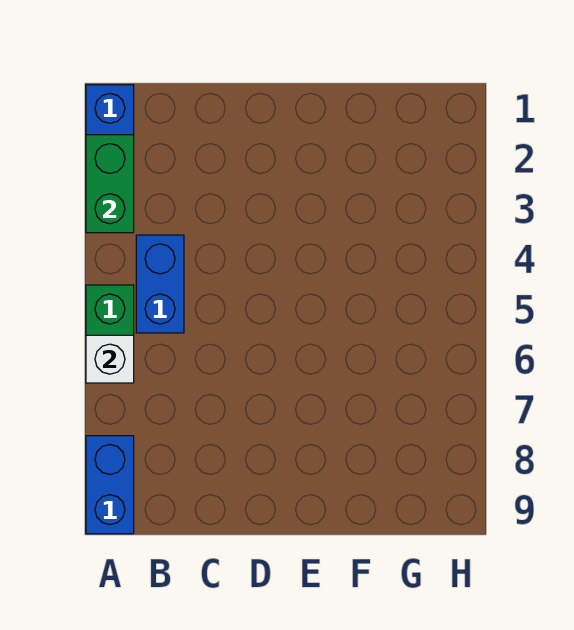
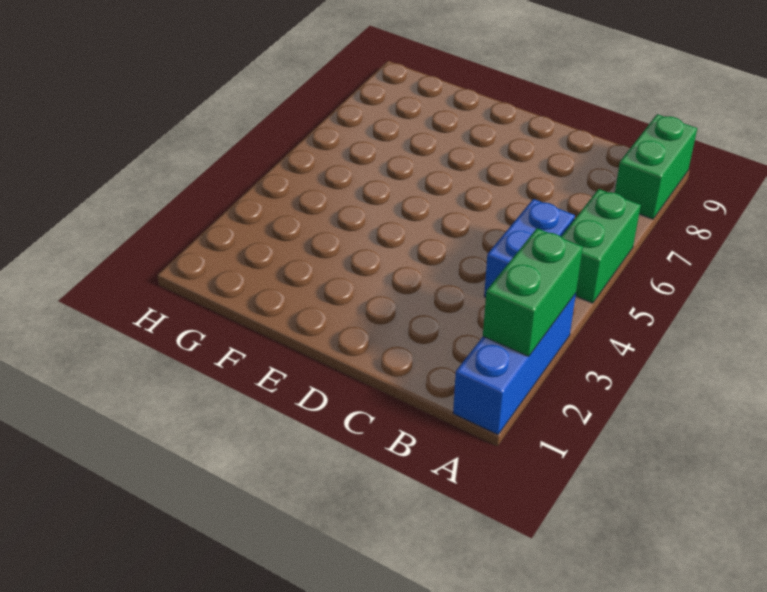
white 1x1 brick [86,335,134,383] -> none
blue 1x2 brick [86,436,134,534] -> green 1x2 brick [615,114,697,219]

